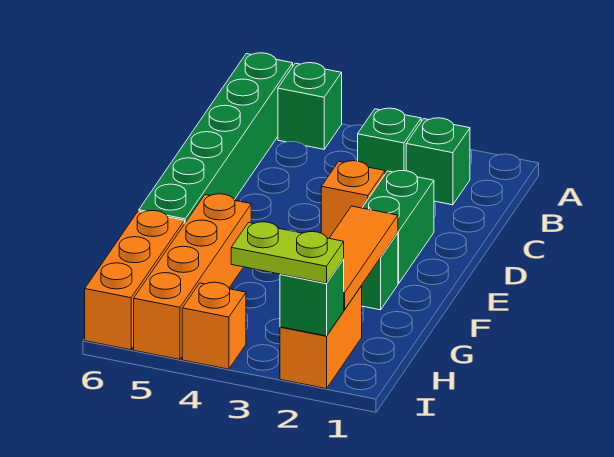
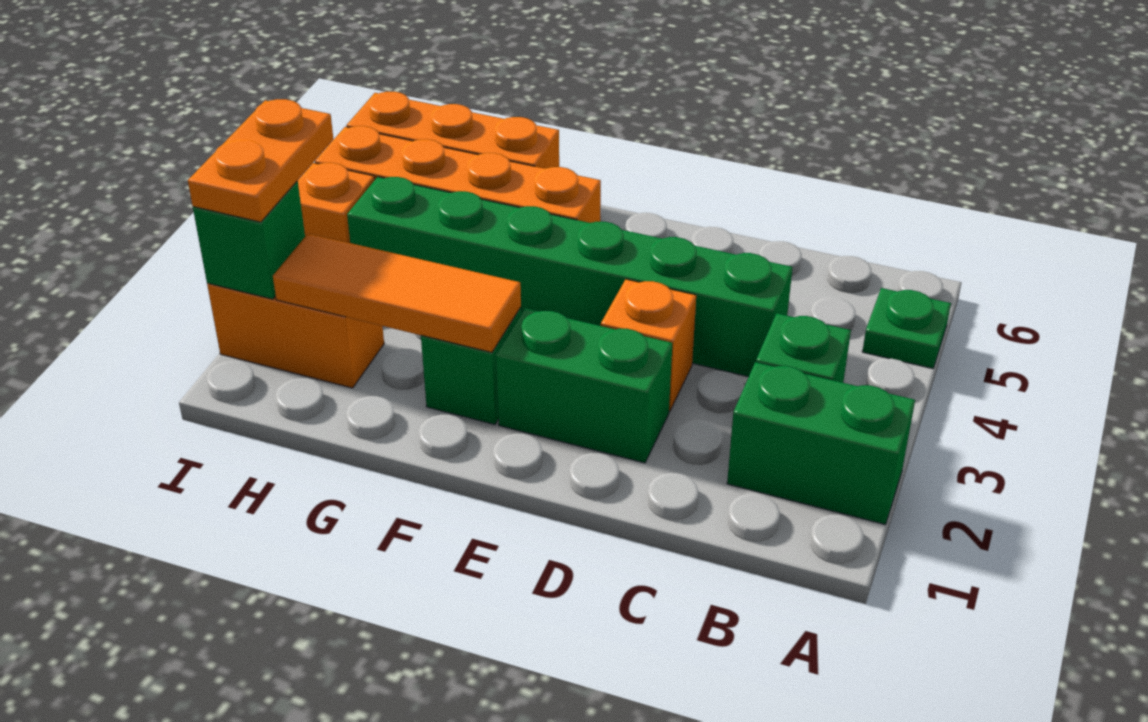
green 1x1 brick [278,63,342,149] -> green 1x1 plate [862,288,951,368]
green 1x6 brick [139,53,293,224] -> green 1x6 brick moved to [347,177,793,377]
green 1x1 brick [406,118,470,205] -> green 1x2 brick [727,362,915,524]
lime 1x2 plate [231,222,344,283] -> orange 1x2 plate [188,99,334,222]

